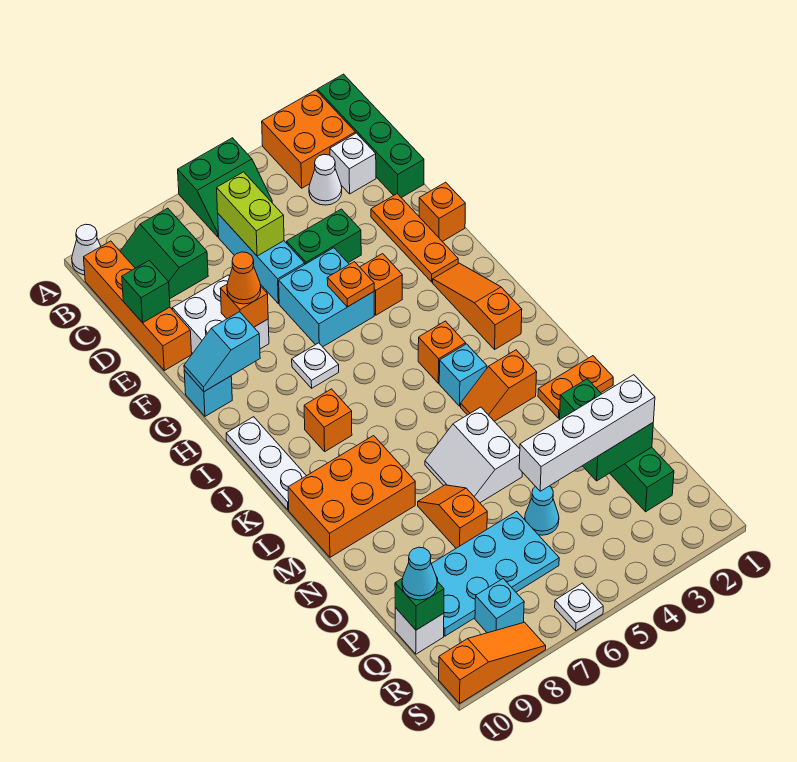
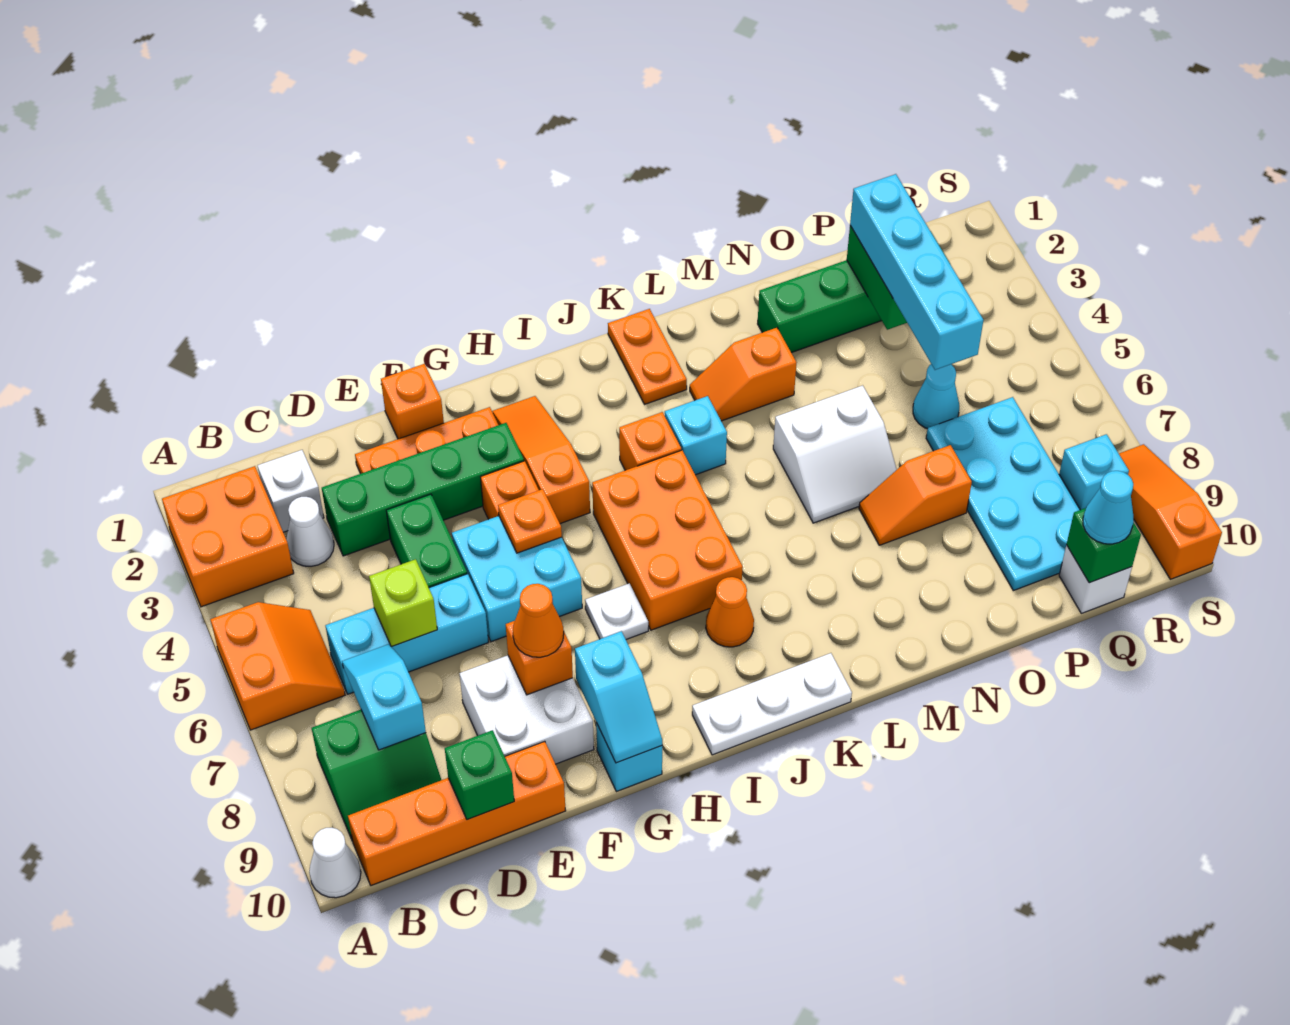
green 1x4 brick [317,74,424,198] -> green 1x4 brick moved to [322,423,524,556]
green 2x2 slope [178,138,272,237] -> orange 2x2 slope [210,602,345,730]
lime 1x2 brick [217,172,284,256] -> lime 1x1 brick [369,559,437,647]
none -> cyan 1x2 slope [342,644,426,750]
orange 1x3 slope [433,263,522,349] -> orange 1x3 slope turned to [492,396,590,524]
orange 1x1 brick [304,389,352,451] -> orange 1x1 cone [706,577,754,647]
orange 1x2 slope [461,350,537,421] -> orange 1x2 slope turned to [690,328,797,421]
orange 2x3 brick [288,436,415,557] -> orange 2x3 brick moved to [592,450,743,630]
orange 1x2 plate [538,356,613,418] -> orange 1x2 plate moved to [608,309,687,404]
white 1x4 brick [519,375,655,491] -> cyan 1x4 brick [850,174,983,370]
white 1x1 plate [555,583,603,631] -> none

